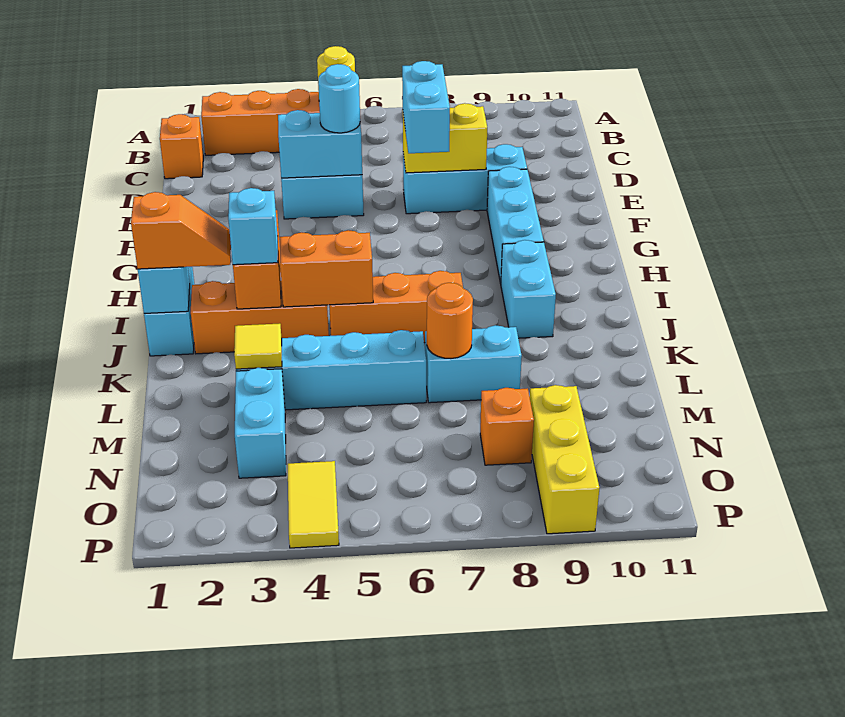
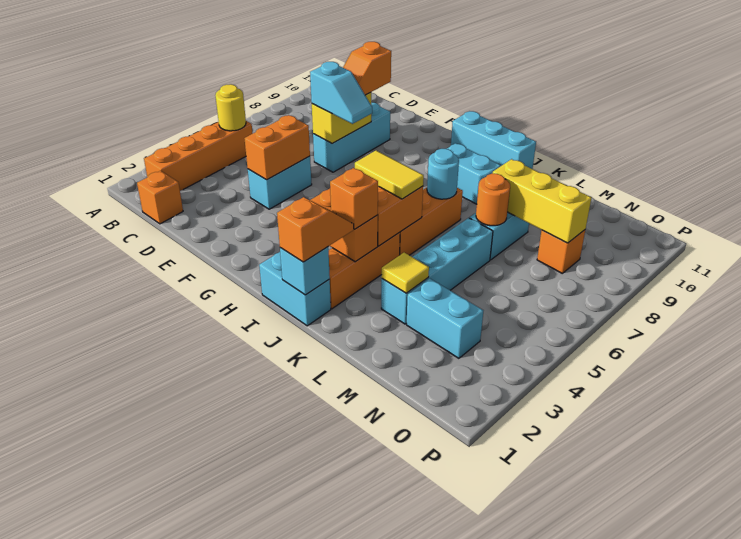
cyan 1x2 brick [278,110,362,178] -> orange 1x2 brick [244,115,310,180]
cyan 1x1 round brick [318,64,360,133] -> cyan 1x1 round brick moved to [427,149,459,199]
cyan 1x2 brick [402,61,450,153] -> cyan 1x2 slope [310,62,372,124]
none -> orange 1x2 slope [343,42,391,95]
cyan 1x3 brick [487,167,544,283] -> cyan 1x3 brick moved to [451,111,536,169]
cyan 1x1 brick [228,188,278,265] -> orange 1x1 brick [330,168,378,229]
yellow 1x3 brick [530,385,599,534] -> yellow 1x3 brick moved to [493,159,591,243]
yellow 1x2 tile [288,461,339,548] -> yellow 1x2 tile moved to [355,151,424,199]

